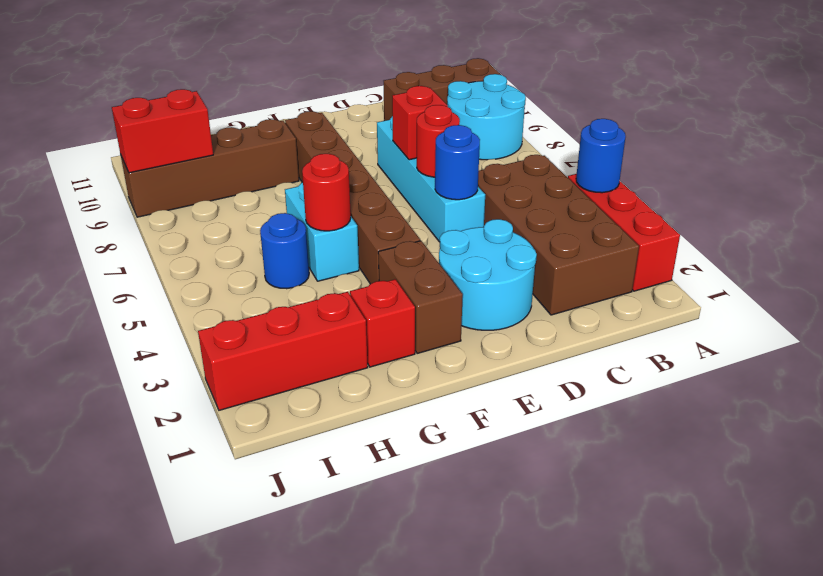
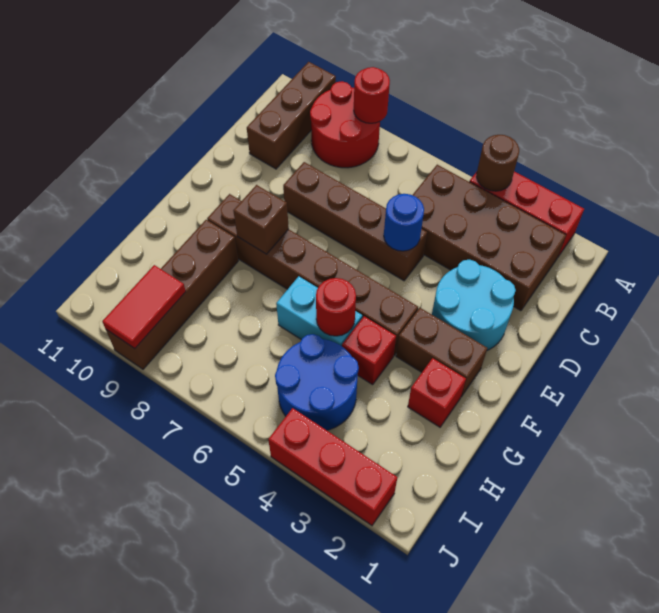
blue 1x1 round brick [576,119,626,193] -> brown 1x1 round brick [476,135,519,191]
cyan 2x2 round brick [447,74,526,160] -> red 2x2 round brick [310,81,380,168]
cyan 1x4 brick [377,116,485,242] -> brown 1x4 brick [283,162,427,281]
red 1x1 round brick [417,105,460,177] -> red 1x1 round brick moved to [354,67,390,123]
red 1x1 brick [392,86,448,160] -> red 1x1 brick moved to [342,316,396,385]
none -> brown 1x1 brick [233,185,289,254]
red 1x3 brick [198,292,368,410] -> red 1x3 brick turned to [268,408,397,525]
blue 1x1 round brick [260,213,309,289] -> blue 2x2 round brick [275,334,359,430]
red 1x2 brick [112,89,213,173] -> red 1x2 tile [102,265,186,348]

